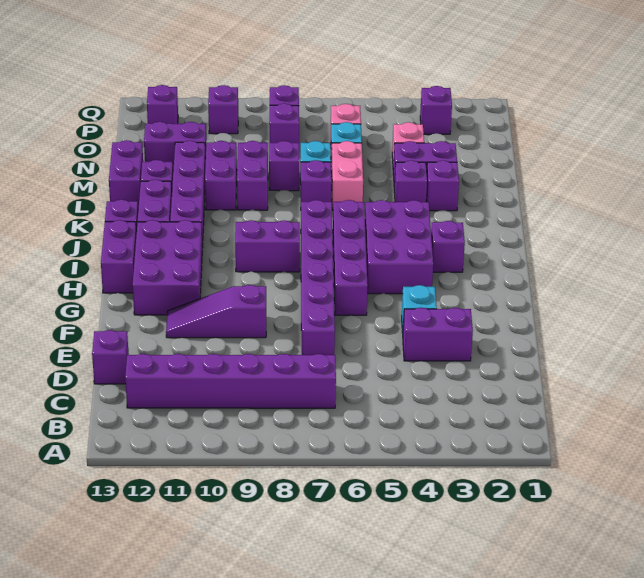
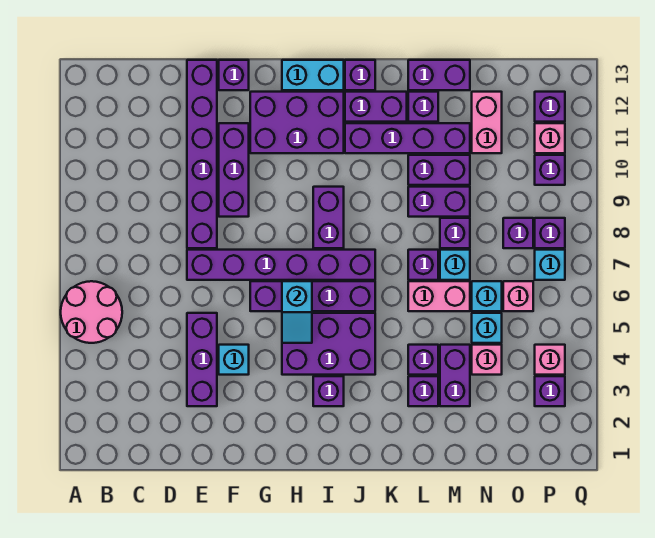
none -> pink 2x2 round brick [61,281,122,343]
purple 1x6 brick [125,354,336,408] -> purple 1x6 brick moved to [187,60,217,248]
purple 1x1 brick [92,330,129,384] -> purple 1x1 brick moved to [219,60,249,90]
purple 1x2 brick [403,308,473,361] -> purple 1x3 brick [187,313,217,406]
purple 1x3 slope [166,285,266,338] -> purple 1x3 brick [219,123,249,217]
none -> cyan 1x2 slope [282,281,312,343]
purple 1x2 brick [101,220,137,293] -> cyan 1x2 brick [282,60,344,90]
none -> cyan 1x1 brick [472,313,502,343]
purple 1x2 brick [144,122,206,170] -> pink 1x2 brick [472,92,502,153]
none -> pink 1x1 brick [535,345,565,375]
none -> cyan 1x1 brick [535,250,565,280]
none -> pink 1x1 brick [535,123,565,153]

